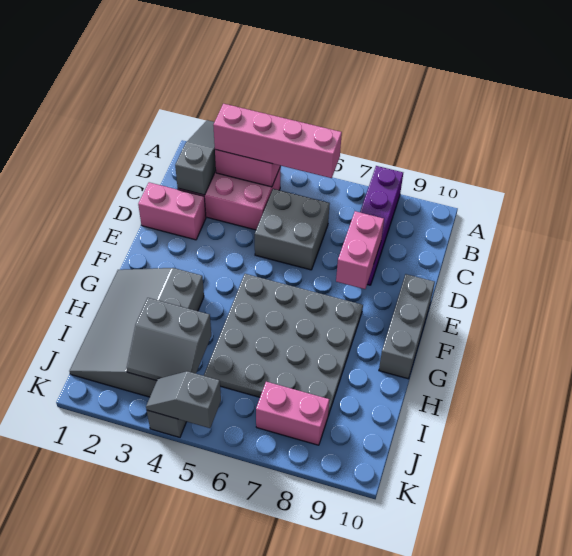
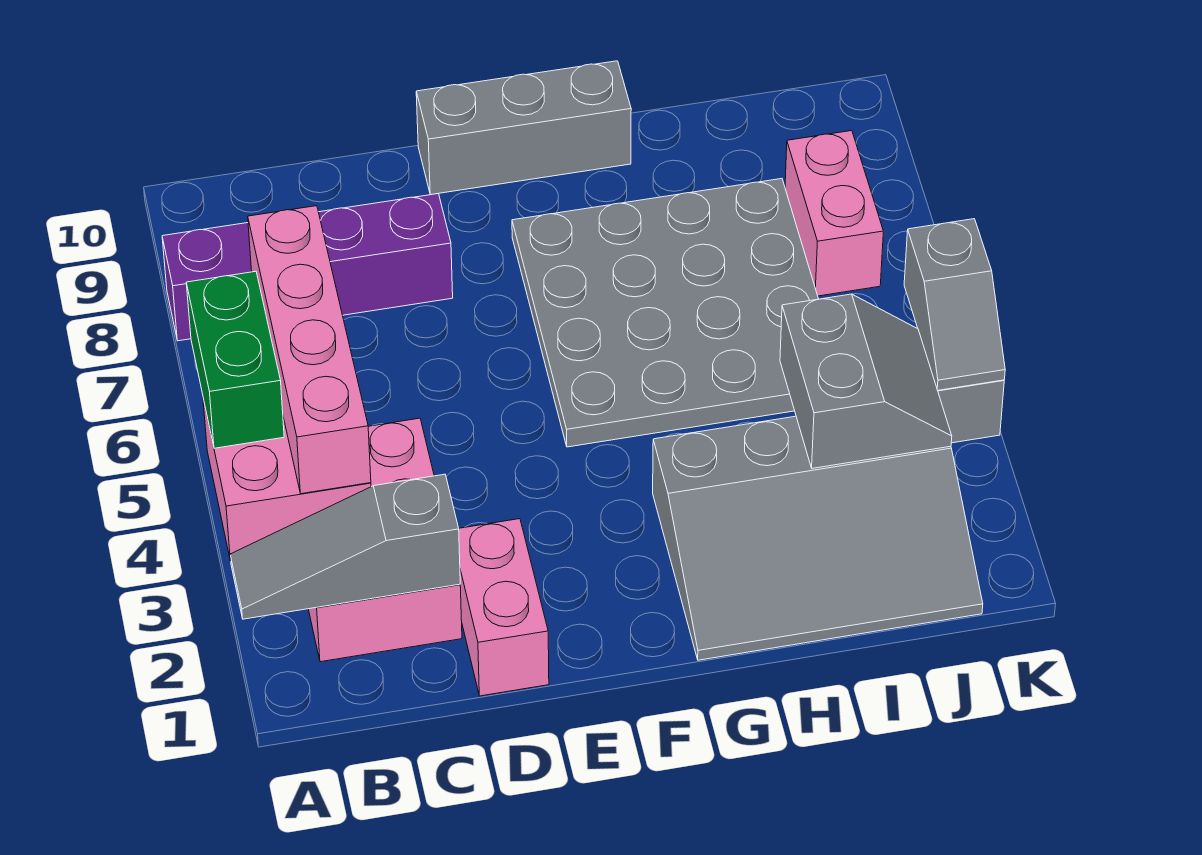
none -> green 1x2 brick [186,271,284,448]
grey 2x2 brick [255,189,330,270] -> none
pink 1x2 brick [336,211,384,289] -> none

